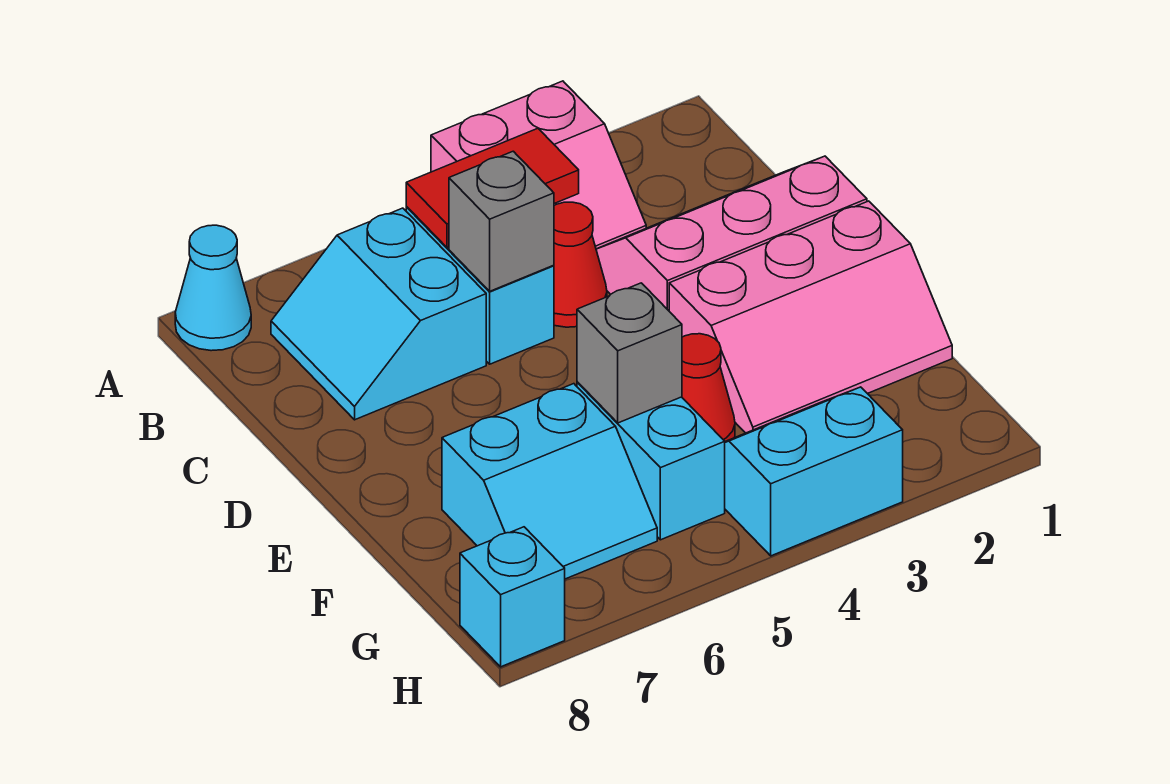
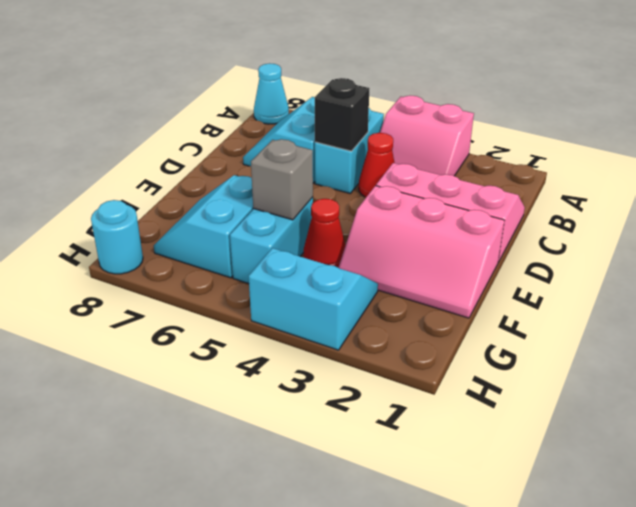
red 1x2 tile [406,128,579,247] -> none
grey 1x1 brick [449,151,554,291] -> black 1x1 brick [315,78,370,151]
cyan 2x2 slope [442,384,657,579] -> cyan 2x2 slope turned to [154,175,253,278]
cyan 1x1 brick [460,527,565,667] -> cyan 1x1 round brick [91,200,143,274]

